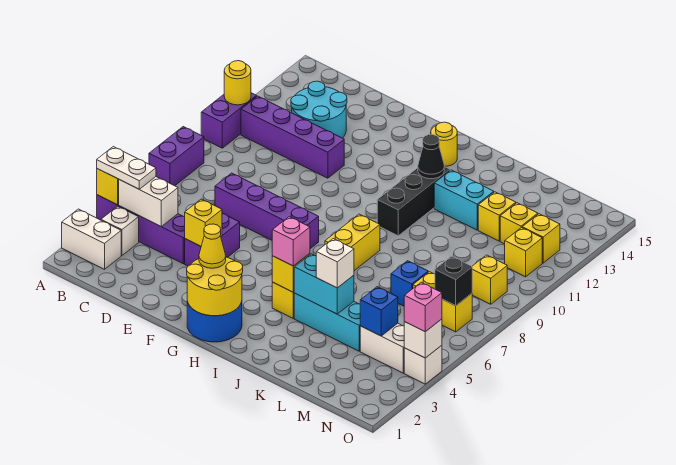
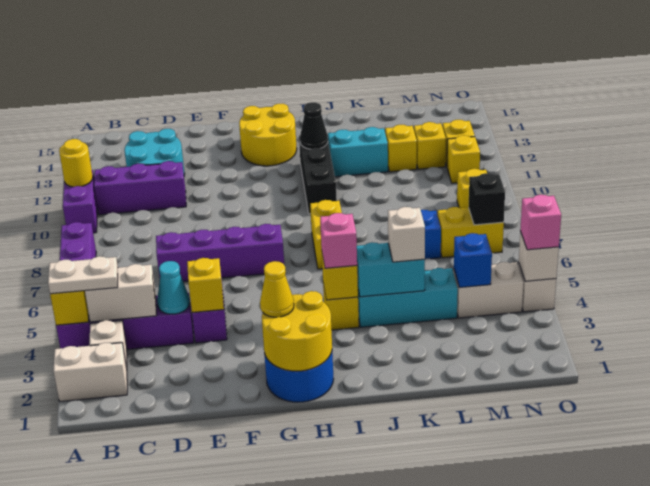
purple 1x4 brick [241,96,344,178] -> purple 1x3 brick [94,161,186,215]
none -> cyan 1x1 cone [157,261,190,314]
yellow 1x1 round brick [431,122,457,166] -> yellow 2x2 round brick [239,104,297,166]

